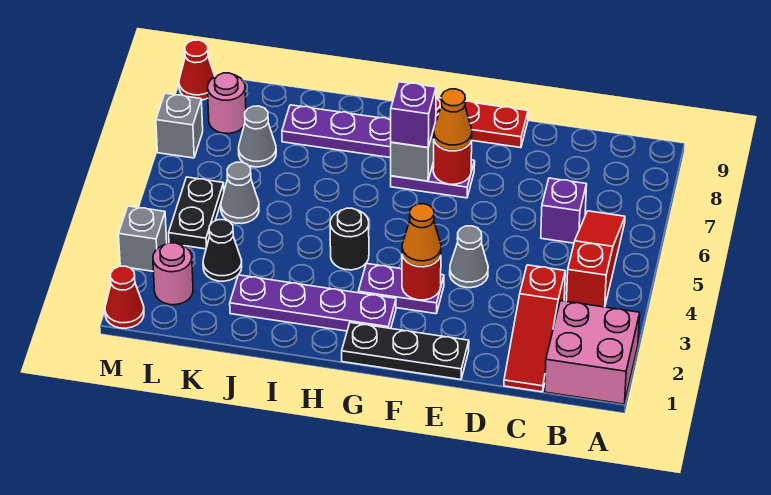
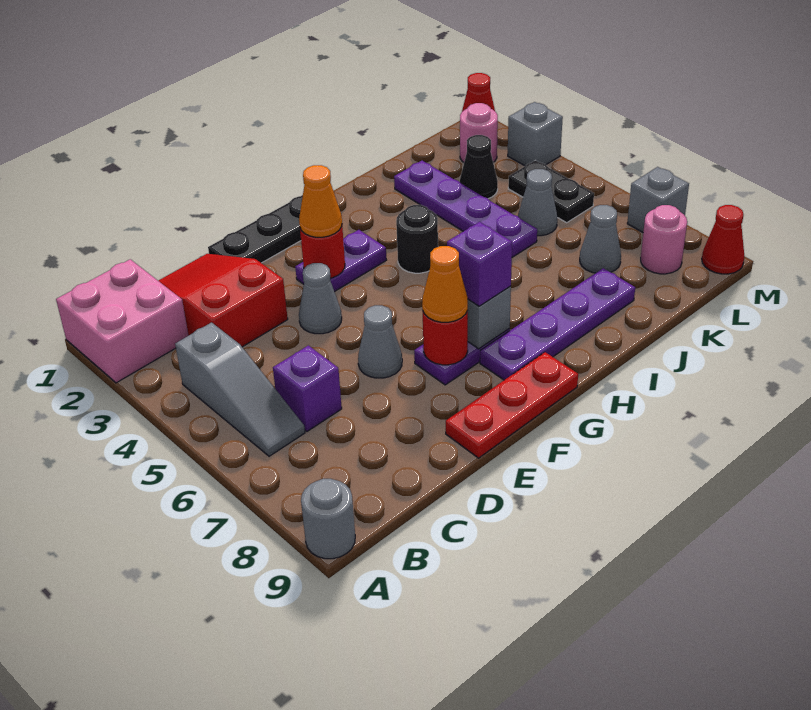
none -> grey 1x1 round brick [301,479,355,559]
red 1x3 slope [566,211,625,307] -> grey 1x3 slope [175,323,305,456]
red 1x3 slope [504,265,565,392] -> red 2x3 slope [158,254,288,347]
none -> grey 1x1 cone [358,305,402,378]
purple 1x4 plate [230,275,396,331] -> purple 1x4 plate turned to [394,161,537,257]

